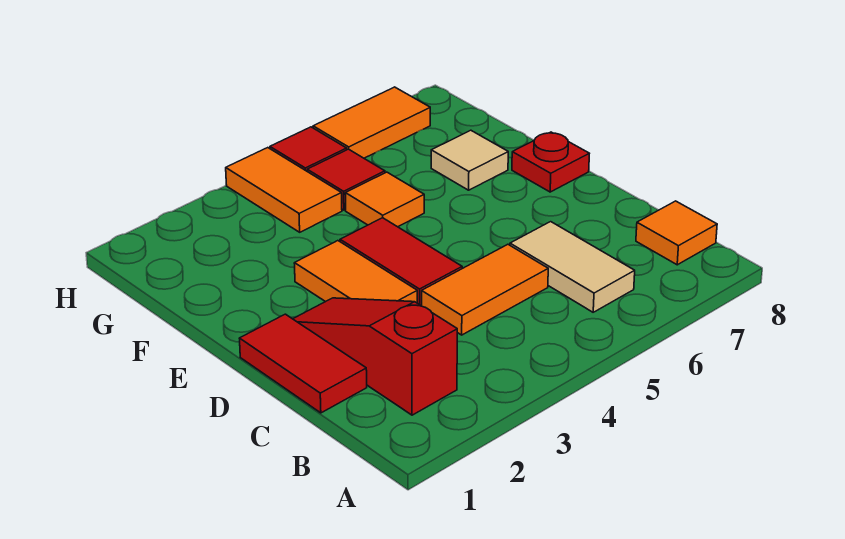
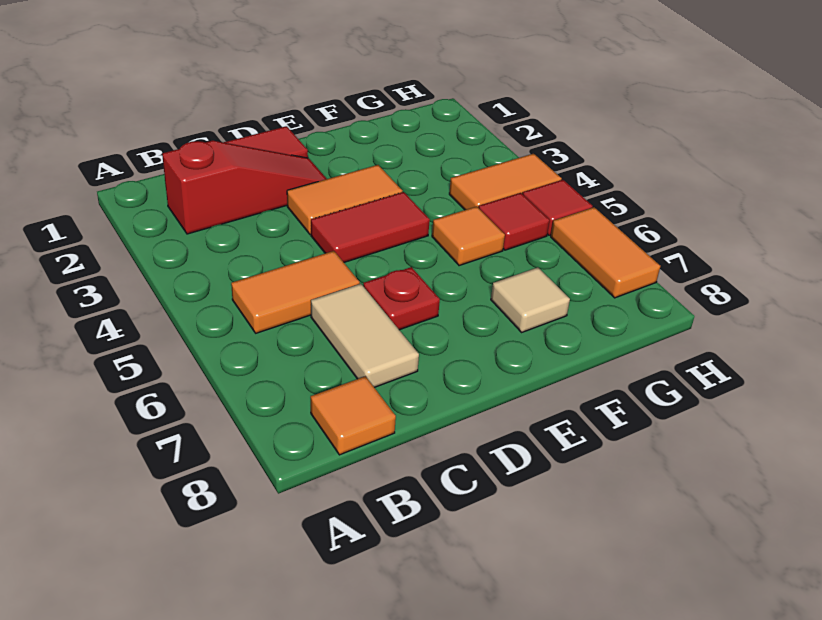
tan 1x2 tile [510,222,635,312] -> tan 1x2 tile turned to [311,284,419,387]
orange 1x2 tile [422,244,548,335] -> orange 1x2 tile turned to [231,251,360,333]
red 1x1 plate [512,132,589,192] -> red 1x1 plate moved to [363,267,440,330]

